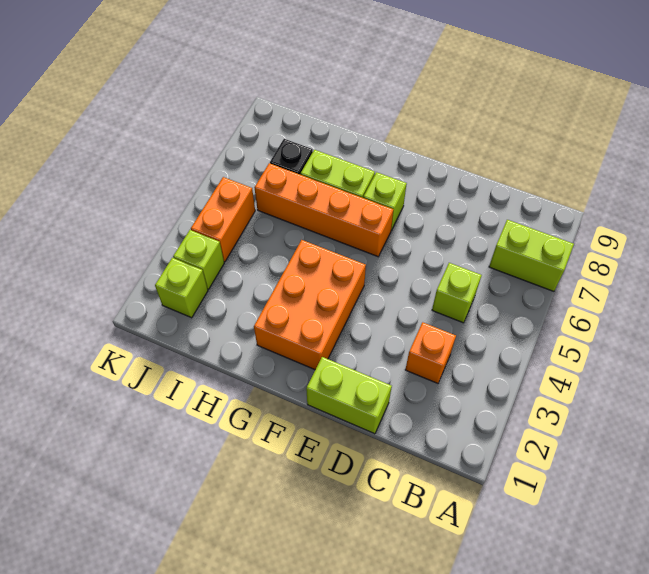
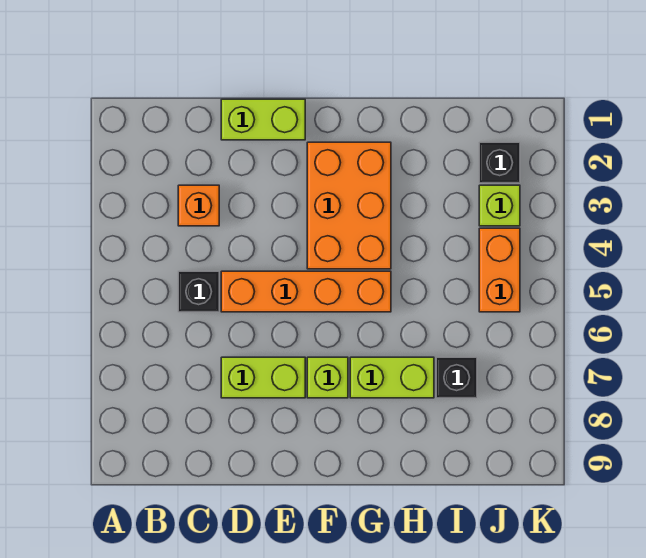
lime 1x2 brick [489,220,574,291] -> lime 1x2 brick moved to [221,357,305,398]
lime 1x1 brick [432,263,482,323] -> black 1x1 brick [178,271,219,312]
orange 1x4 brick [254,163,394,257] -> orange 1x4 brick moved to [221,271,391,312]
lime 1x1 brick [155,258,208,318] -> black 1x1 brick [479,142,520,183]

